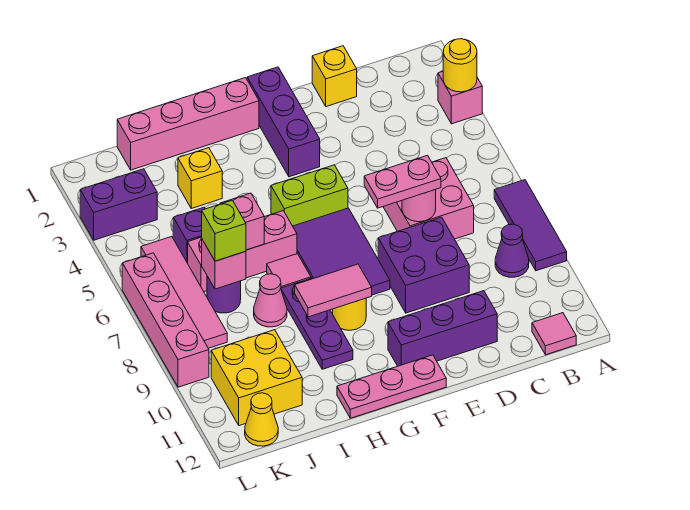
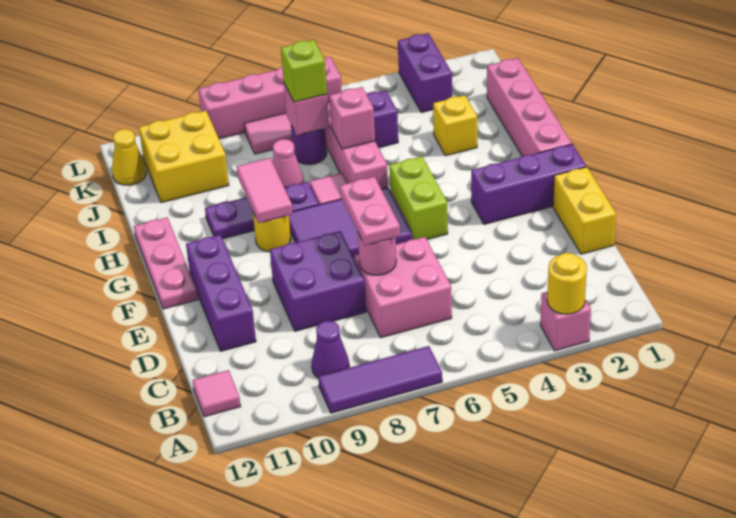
yellow 1x1 brick [312,46,357,107] -> yellow 1x2 brick [553,167,616,254]

